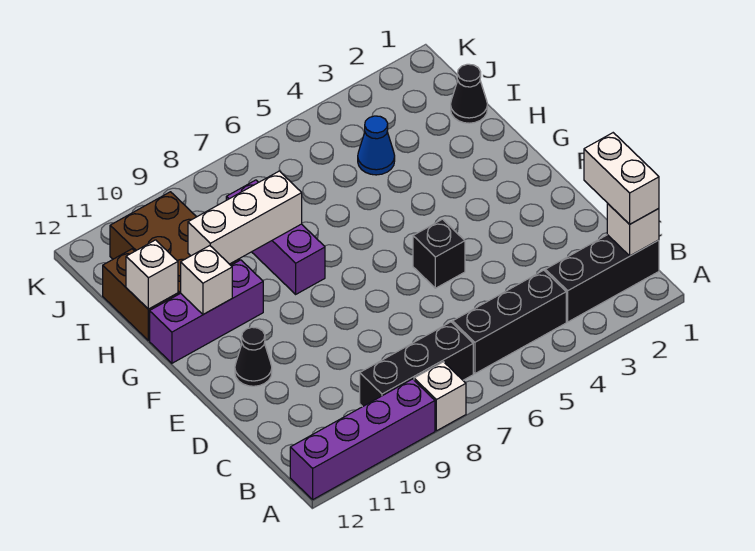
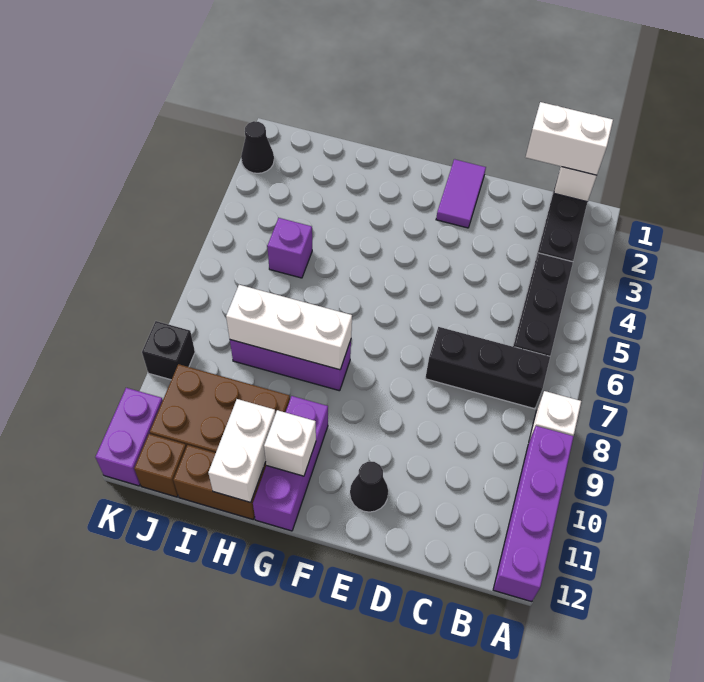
black 1x3 brick [360,322,473,407] -> black 1x3 brick turned to [425,327,550,409]
none -> purple 1x2 tile [436,159,486,228]
black 1x1 brick [413,219,465,288] -> black 1x1 brick moved to [142,321,195,380]
white 1x3 brick [188,171,302,264] -> white 1x3 brick turned to [226,285,352,370]
white 1x1 brick [126,240,178,309] -> white 1x2 brick [208,399,275,502]
black 1x1 cone [451,64,487,123] -> black 1x1 cone moved to [241,121,274,173]
blue 1x1 cone [358,116,395,175] -> none
none -> purple 1x1 brick [267,218,312,278]
none -> brown 1x1 brick [134,434,186,497]
none -> purple 1x2 brick [96,388,163,486]

